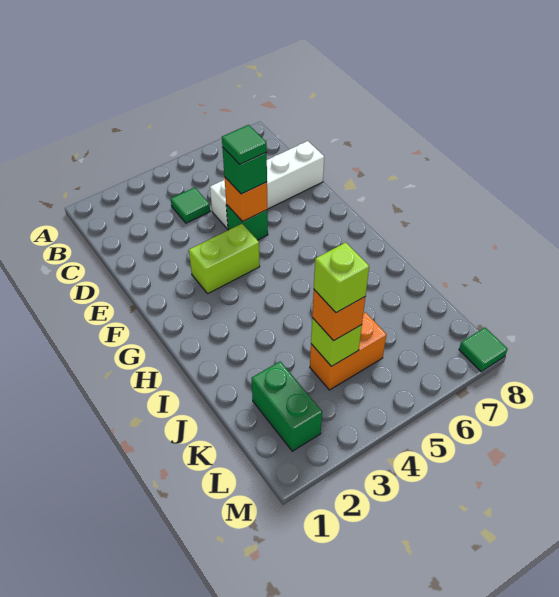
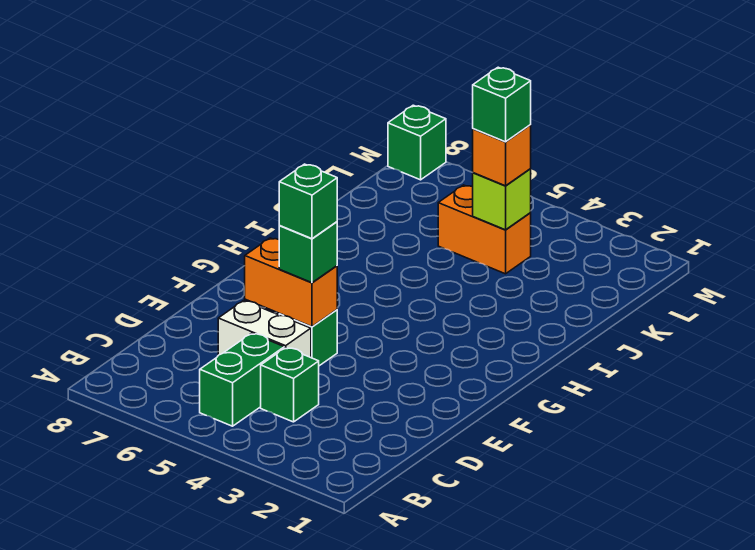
green 1x1 tile [171,187,210,223] -> green 1x1 brick [261,348,319,422]
white 1x4 brick [210,141,324,229] -> white 1x2 brick [218,301,311,358]
orange 1x1 brick [224,177,267,222] -> orange 1x2 brick [245,238,337,327]
green 1x1 tile [222,125,267,164] -> green 1x1 brick [279,164,337,239]
lime 1x2 brick [189,224,260,293] -> none
green 1x2 brick [252,362,322,451] -> green 1x2 brick moved to [200,333,284,426]
lime 1x1 brick [314,242,369,313] -> green 1x1 brick [473,67,531,142]
green 1x1 tile [459,328,508,371] -> green 1x1 brick [388,105,446,180]

